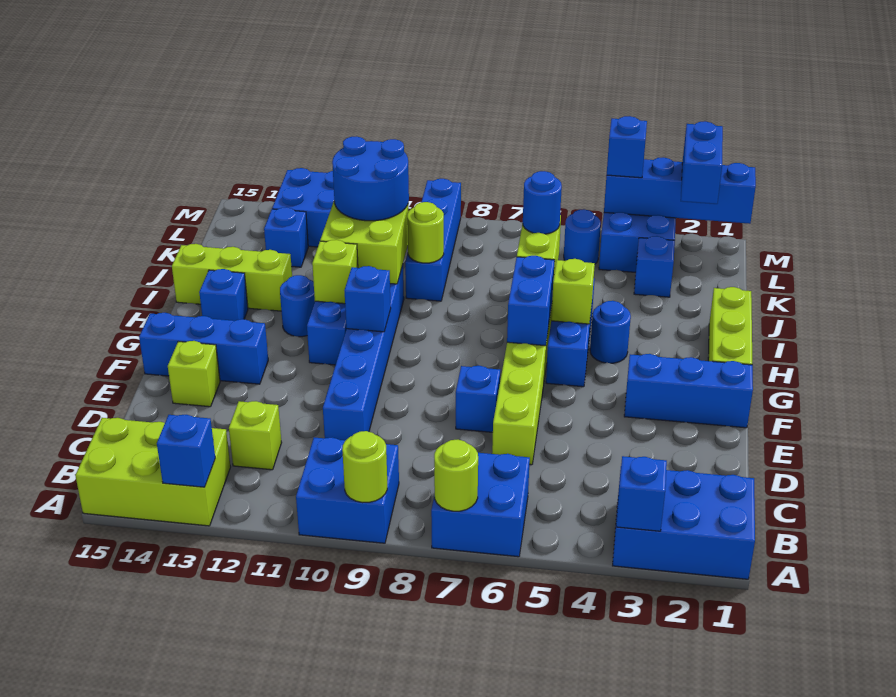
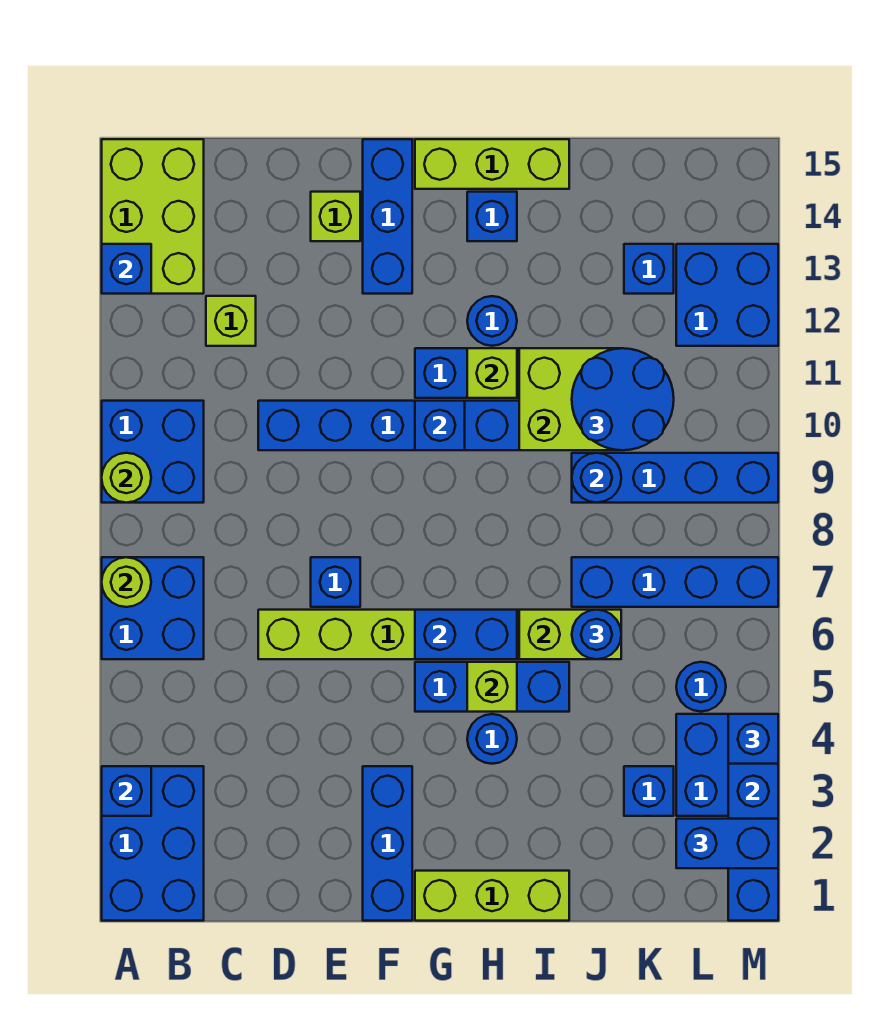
lime 1x3 brick [172,244,292,311] -> lime 1x3 brick turned to [415,139,569,189]
none -> blue 1x4 brick [572,557,778,607]
lime 1x1 round brick [407,202,444,263] -> blue 1x1 round brick [572,453,621,503]

